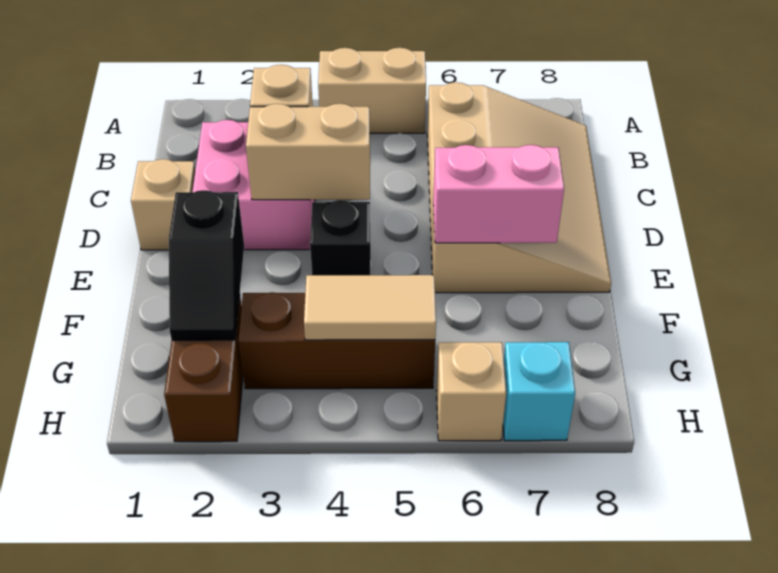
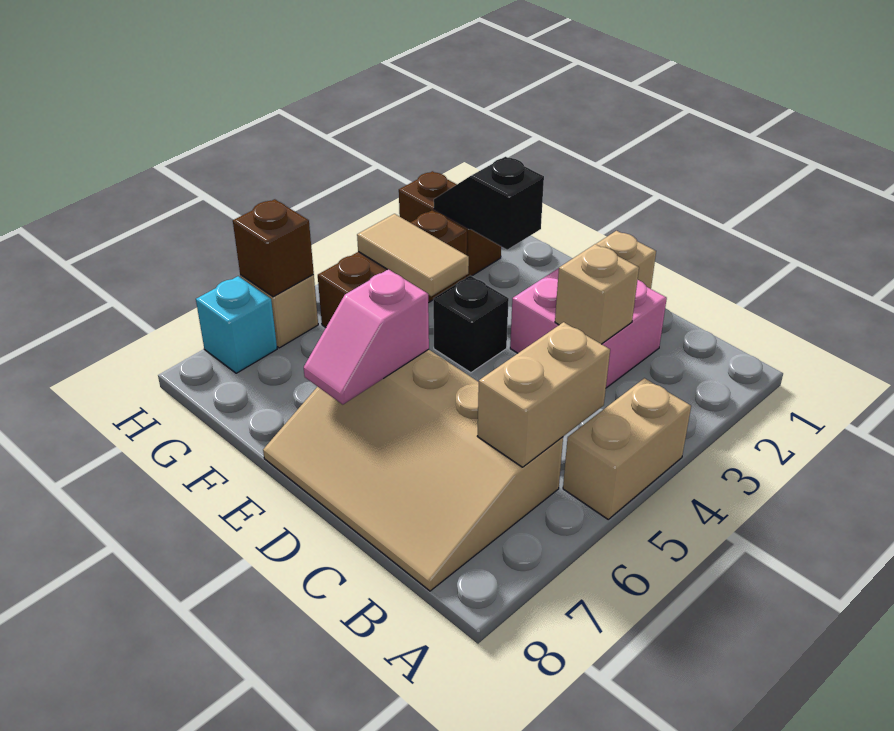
tan 1x2 brick [246,104,370,200] -> tan 1x2 brick moved to [477,322,610,467]
pink 1x2 brick [433,145,564,243] -> pink 1x2 slope [304,269,429,404]
tan 1x2 tile [304,275,436,340] -> tan 1x2 tile turned to [357,214,469,296]
none -> brown 1x1 brick [233,199,314,297]

